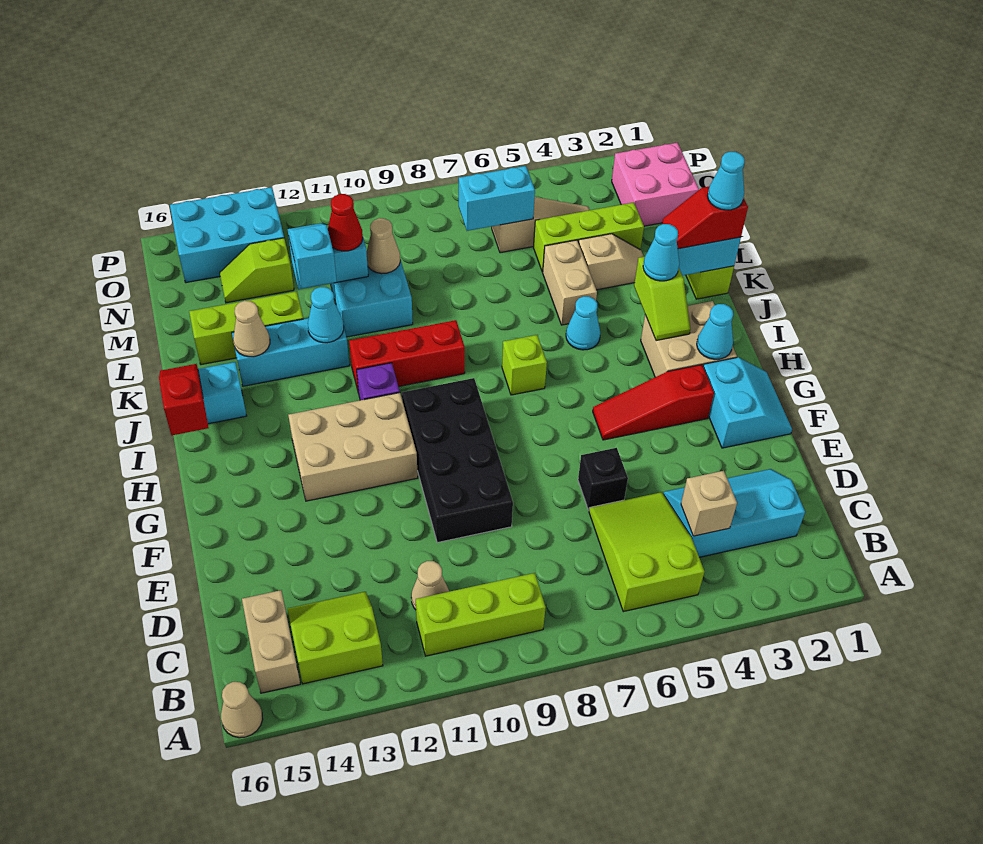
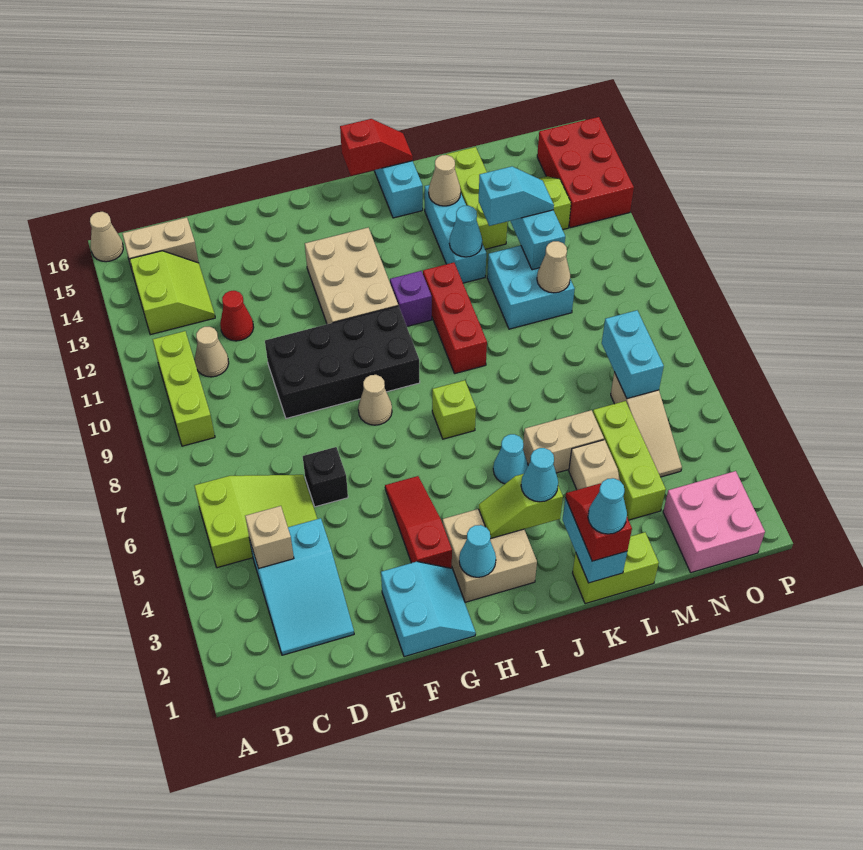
cyan 2x3 slope [663,469,805,557] -> cyan 2x3 slope turned to [250,518,354,655]
cyan 2x2 slope [703,357,792,448] -> cyan 2x2 slope turned to [381,562,476,657]
none -> tan 1x1 cone [358,375,392,425]
red 1x1 cone [328,194,363,251] -> red 1x1 cone moved to [220,291,254,341]
cyan 2x3 brick [170,187,284,283] -> red 2x3 brick [537,117,634,228]

